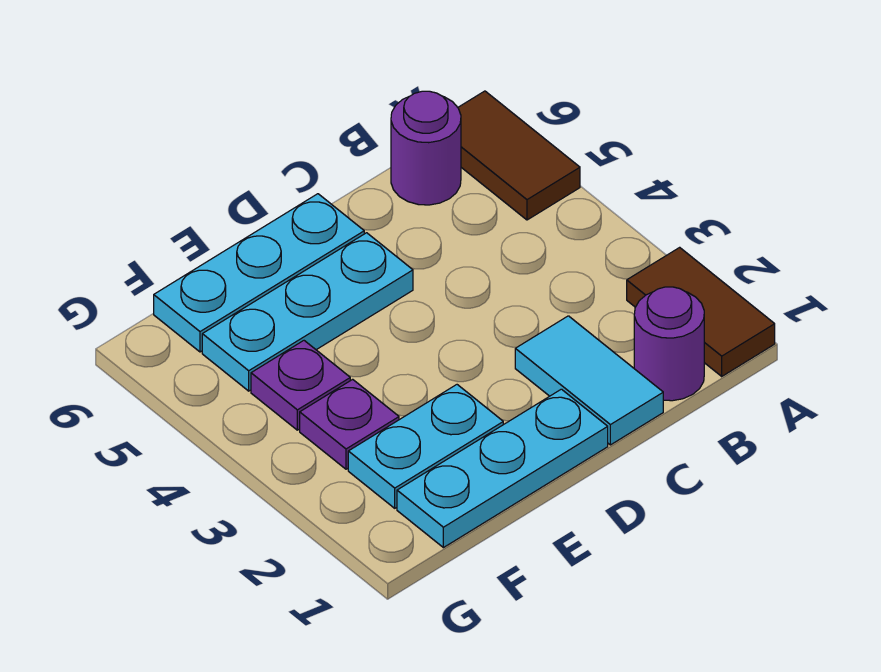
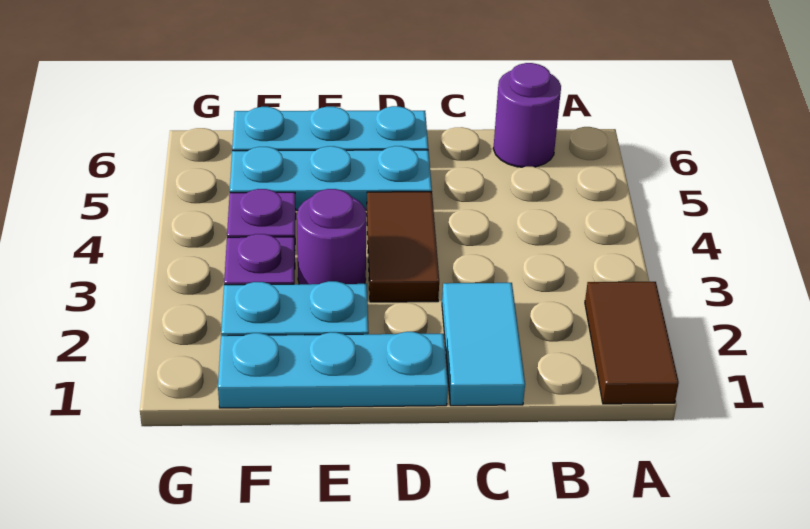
brown 1x2 tile [458,91,580,220] -> brown 1x2 tile moved to [367,192,439,302]
purple 1x1 round brick [634,287,704,401] -> purple 1x1 round brick moved to [297,189,367,284]

